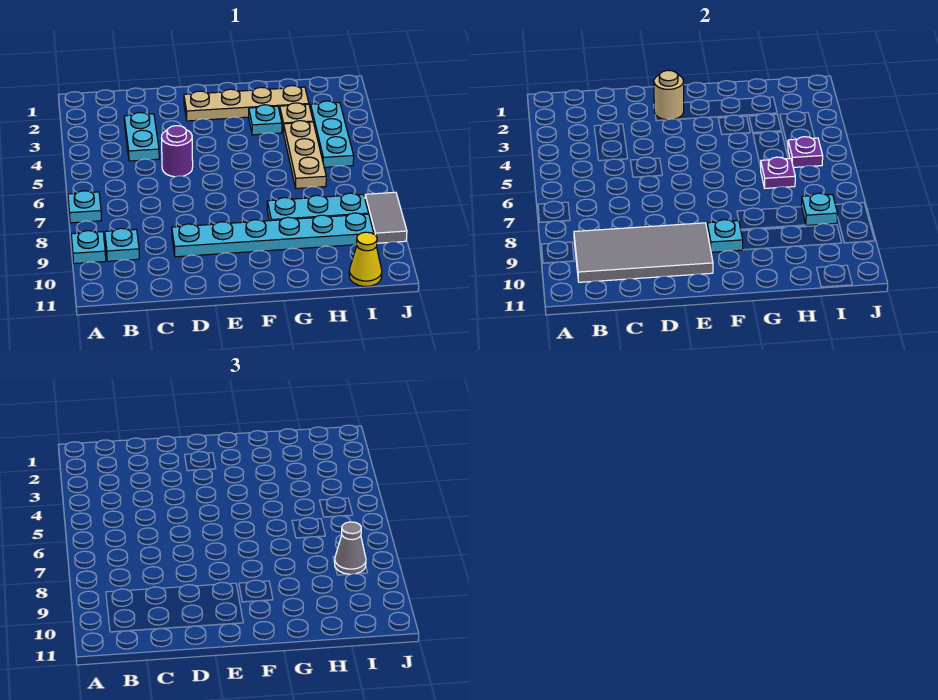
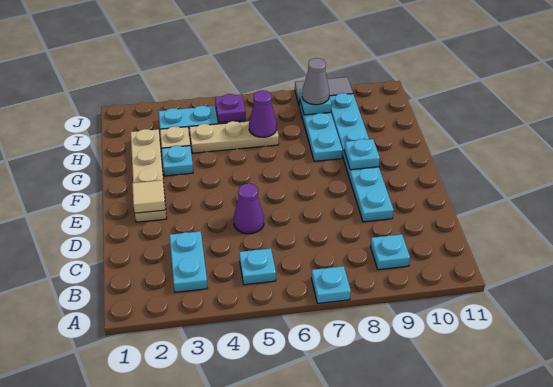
cyan 1x1 plate [71,231,106,264] -> cyan 1x1 plate moved to [239,248,276,285]
grey 2x4 tile [574,223,713,282] -> none
cyan 1x2 plate [124,112,159,161] -> cyan 1x2 plate turned to [169,231,208,292]
purple 1x1 round brick [162,126,193,177] -> purple 1x1 cone [234,184,264,234]
tan 1x1 round brick [654,70,684,120] -> tan 1x1 tile [132,180,166,213]
purple 1x1 plate [760,157,795,188] -> purple 1x1 cone [249,90,277,137]
yellow 1x1 cone [349,232,382,286] -> none

